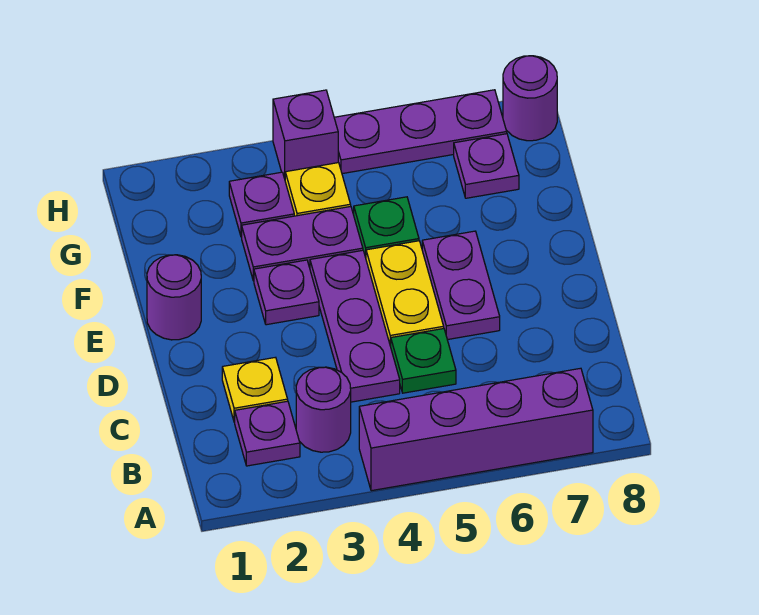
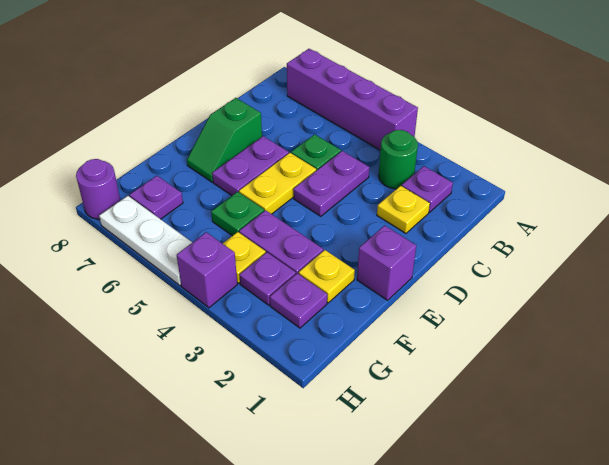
purple 1x1 round brick [296,367,351,452] -> green 1x1 round brick [379,130,418,189]
purple 1x3 plate [310,250,400,402] -> purple 1x2 plate [293,151,369,216]
none -> green 1x2 slope [187,98,262,182]
purple 1x1 round brick [147,255,201,340] -> purple 1x1 brick [357,225,416,300]
purple 1x1 plate [254,260,319,325] -> purple 1x1 plate moved to [270,273,327,328]
none -> yellow 1x1 plate [299,250,355,303]
purple 1x3 plate [334,90,507,174] -> white 1x3 plate [99,196,192,286]

